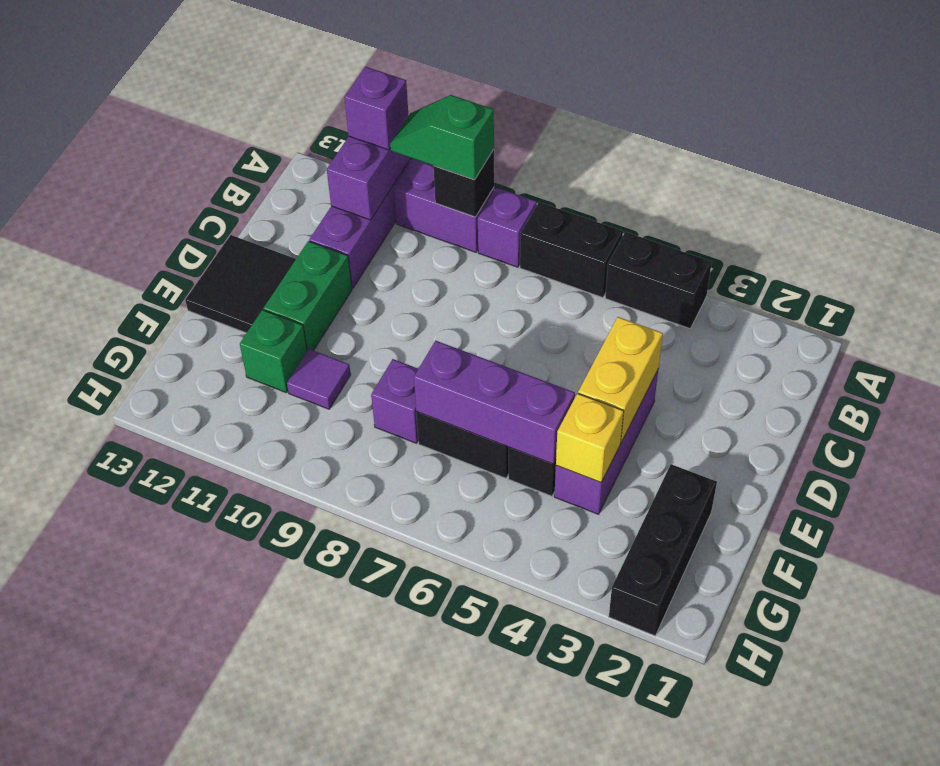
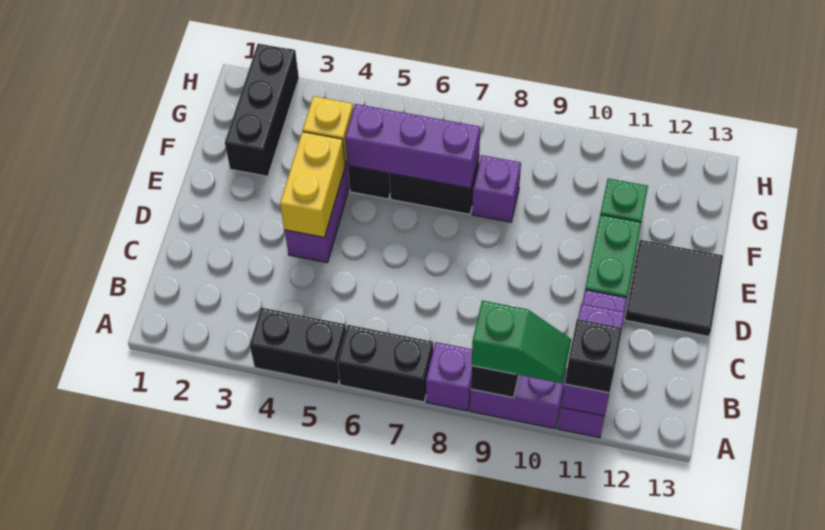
purple 1x1 brick [344,67,409,150] -> black 1x1 brick [565,319,622,393]
purple 1x1 tile [287,349,351,409] -> none

